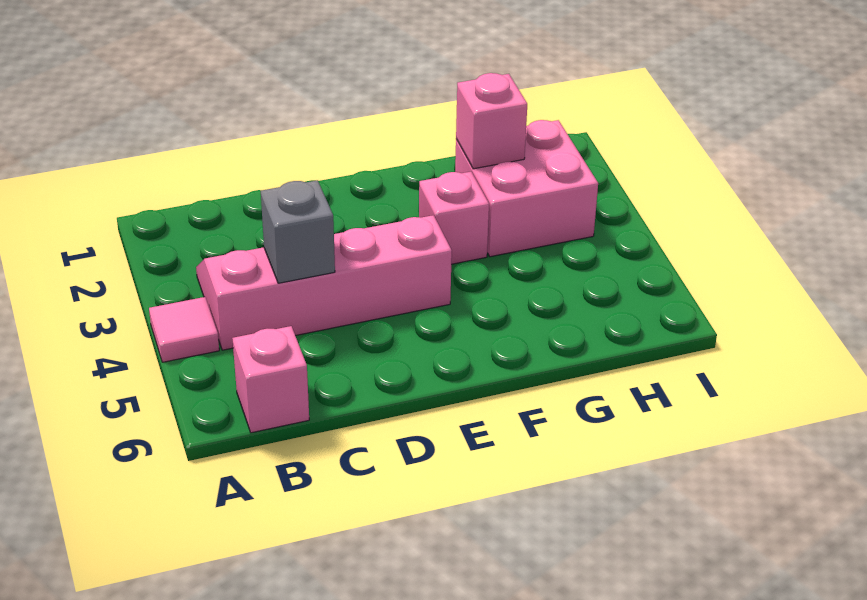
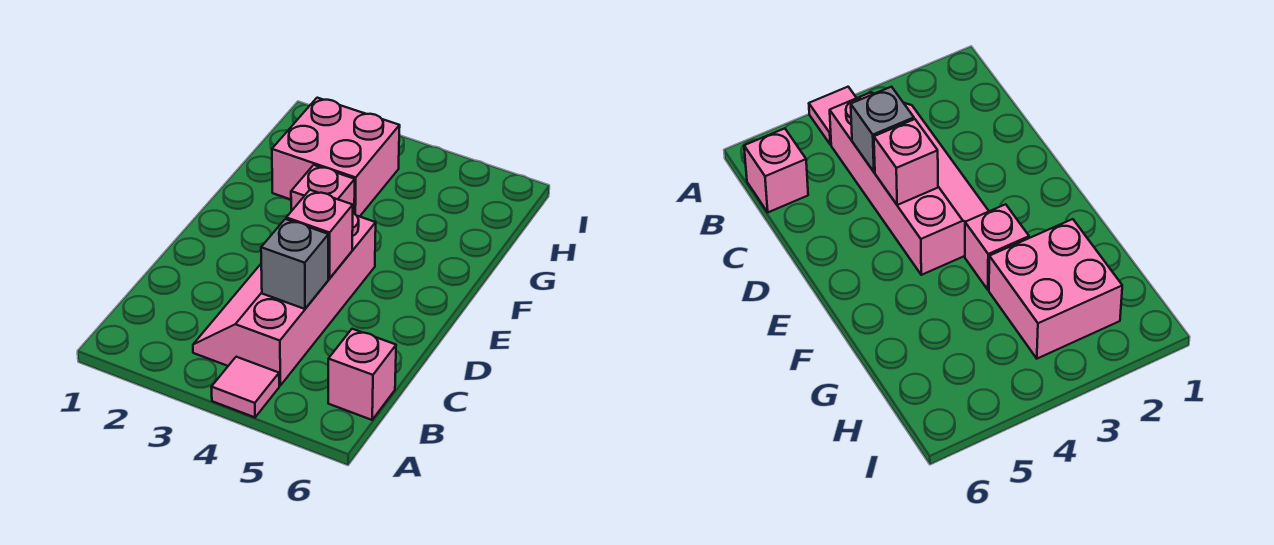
pink 1x1 brick [456,73,527,169] -> pink 1x1 brick moved to [286,190,353,279]

